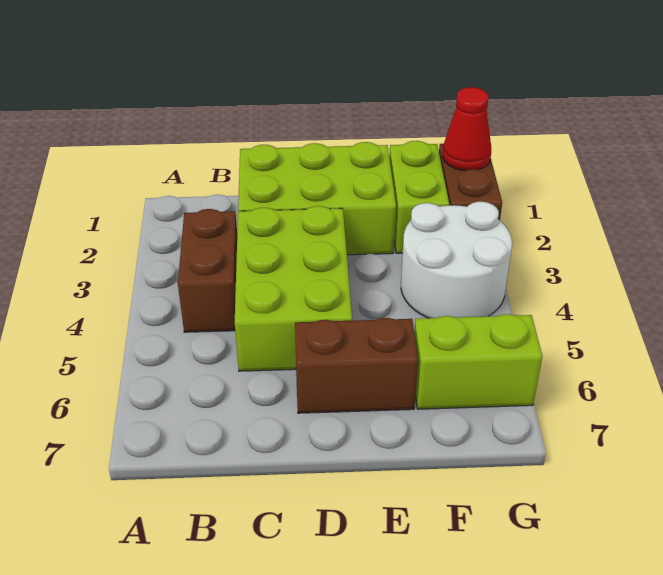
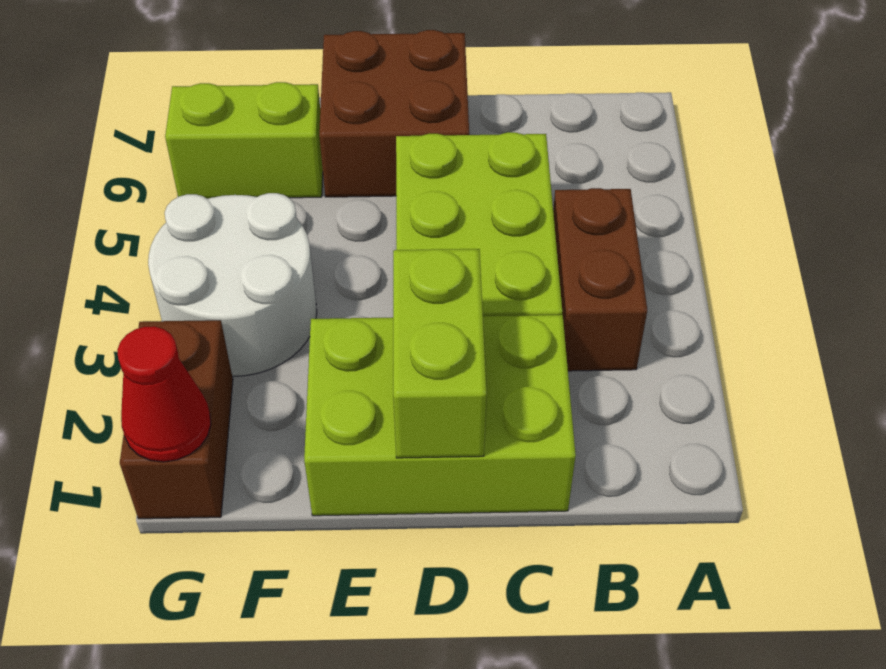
brown 1x2 brick [295,318,418,413] -> brown 2x2 brick [319,30,469,197]
lime 1x2 brick [389,141,449,253] -> lime 1x2 brick moved to [393,249,487,458]

